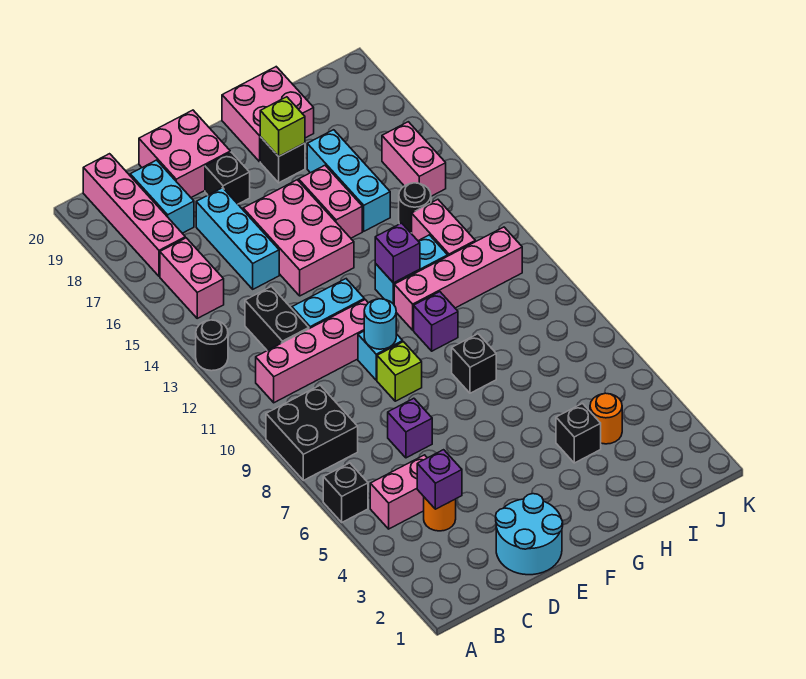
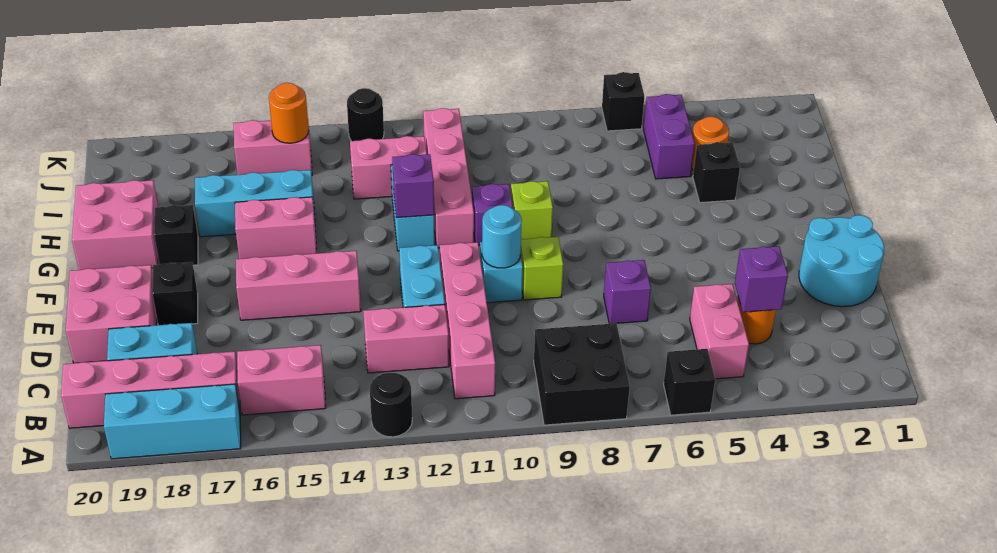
black 1x2 brick [245,287,309,351] -> pink 1x2 brick [363,305,449,373]
cyan 1x3 brick [196,188,279,289] -> cyan 1x3 brick moved to [104,384,241,459]
pink 2x3 brick [243,180,354,296] -> pink 1x3 brick [236,251,361,320]
black 1x1 brick [452,334,496,393] -> black 1x1 brick moved to [602,72,644,131]
lime 1x1 brick [260,97,305,156] -> lime 1x1 brick moved to [511,181,553,239]
none -> purple 1x2 brick [644,94,695,179]
black 1x1 round brick [399,183,431,233] -> black 1x1 round brick moved to [347,88,384,141]
none -> orange 1x1 round brick [269,83,309,143]

